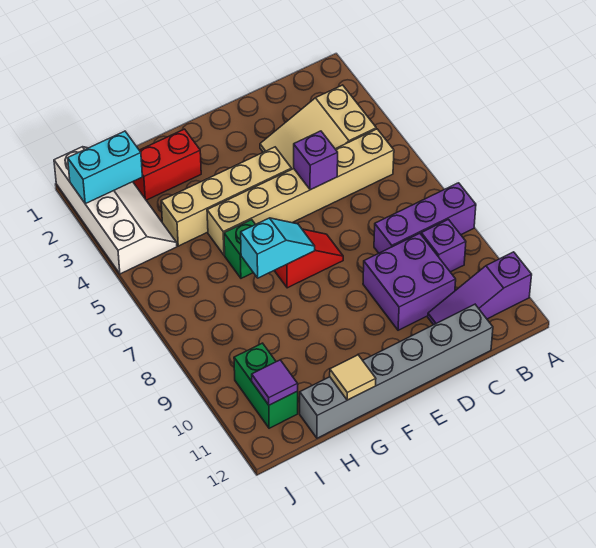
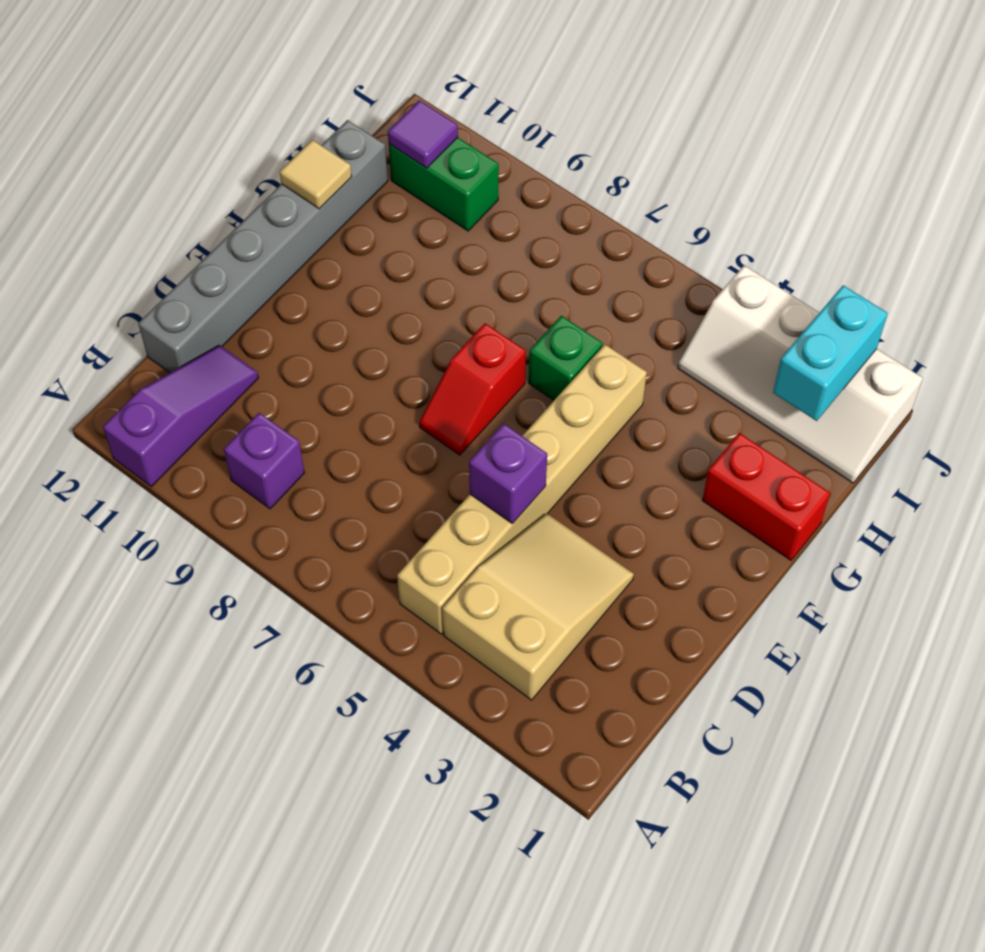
purple 1x3 brick [374,183,476,253] -> none
purple 2x2 brick [363,233,456,330] -> none
tan 1x4 brick [161,147,291,246] -> none
cyan 1x2 slope [241,218,315,278] -> none
red 1x2 brick [133,129,201,200] -> red 1x2 brick turned to [702,433,830,560]

